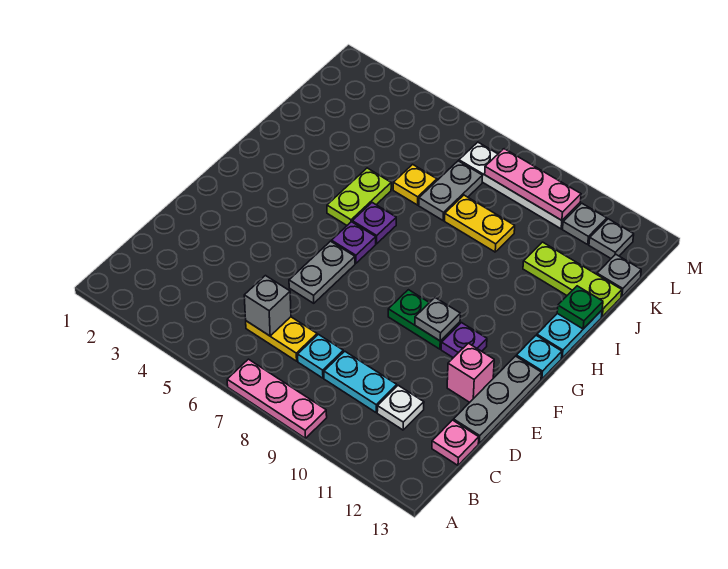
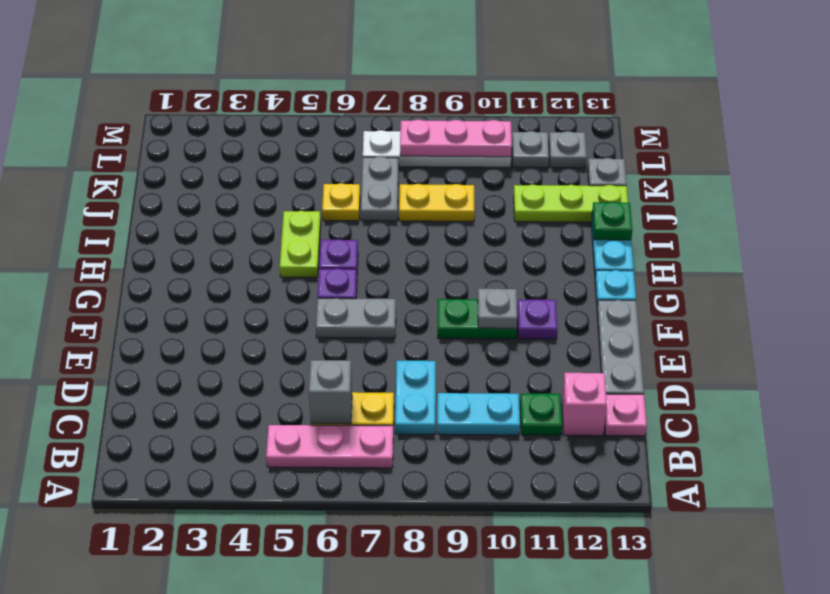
pink 1x3 plate [227,359,327,438] -> pink 1x3 plate moved to [266,425,393,468]
cyan 1x1 plate [298,334,343,378] -> cyan 1x2 plate [395,361,436,434]
white 1x1 plate [377,385,424,430] -> green 1x1 plate [520,394,562,435]
grey 1x2 plate [289,241,355,303] -> grey 1x2 plate turned to [316,298,396,338]
pink 1x1 brick [447,343,494,402] -> pink 1x1 brick moved to [562,373,607,436]

